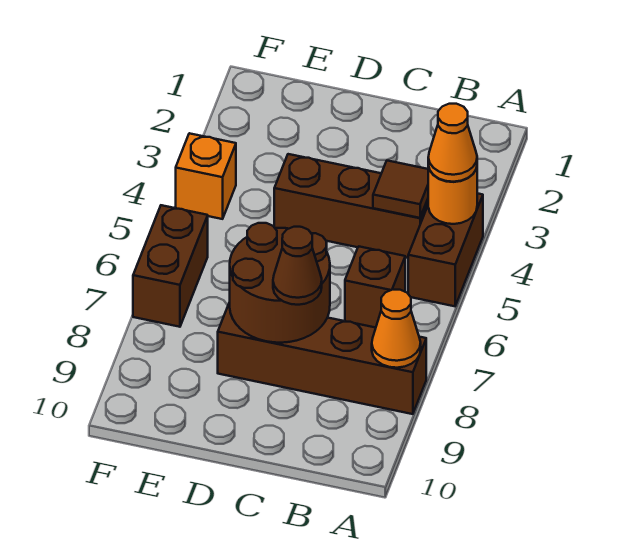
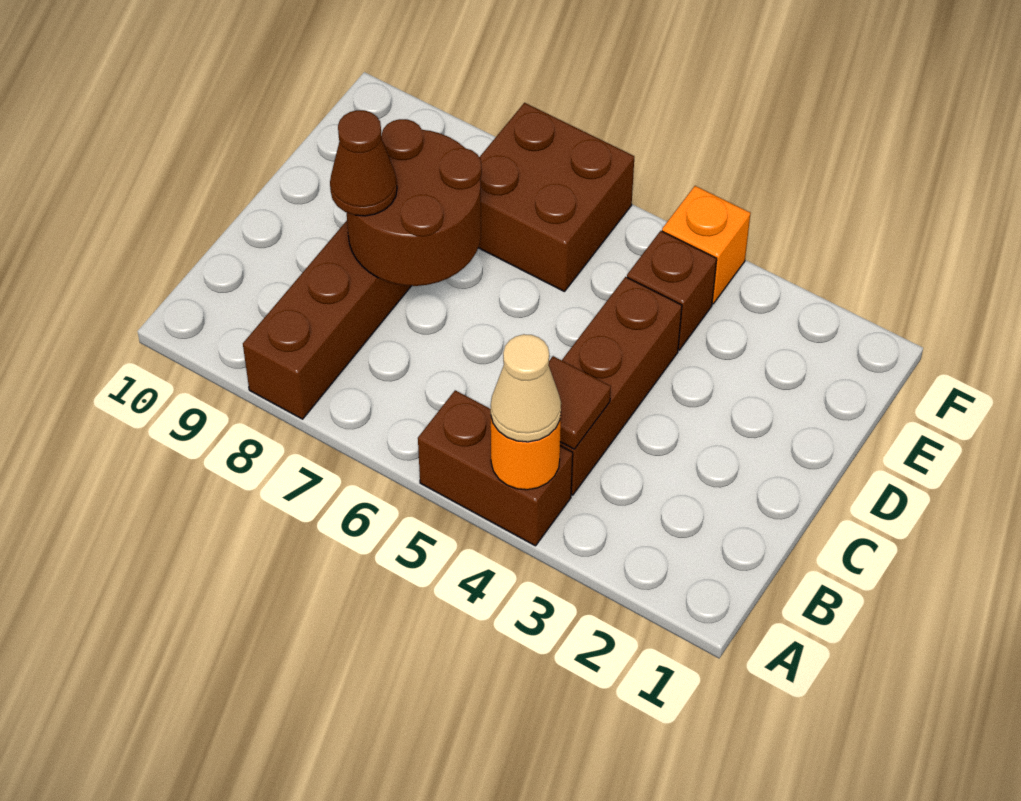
orange 1x1 cone [428,104,477,182] -> tan 1x1 cone [491,334,561,442]
orange 1x1 cone [372,290,421,368] -> none
brown 1x1 brick [345,246,405,328] -> brown 1x1 brick moved to [627,231,717,350]
brown 1x2 brick [133,205,208,327] -> brown 2x2 brick [478,103,634,292]

